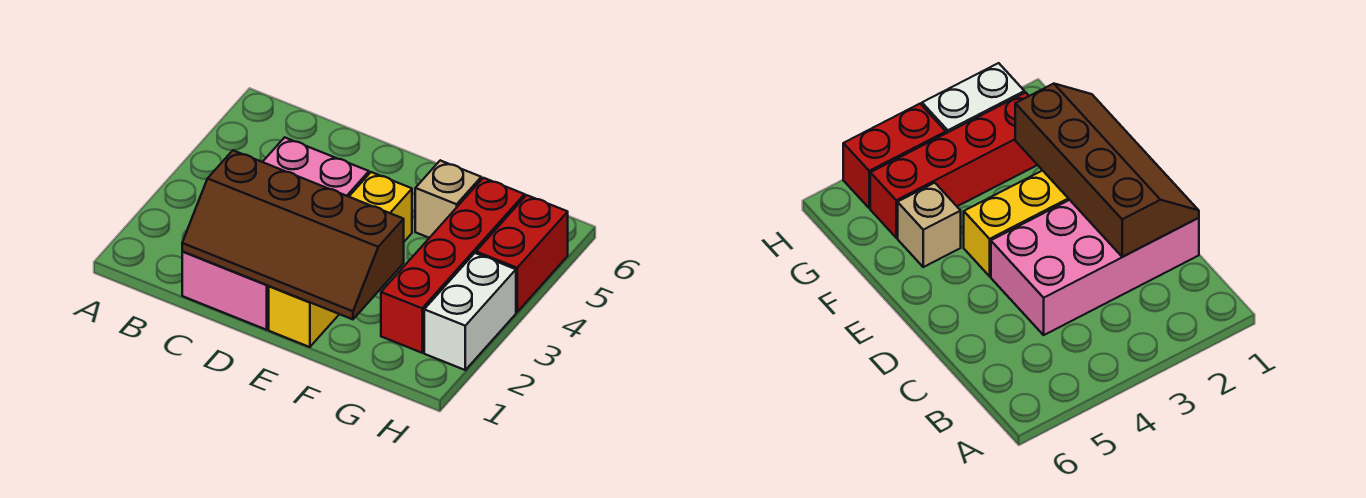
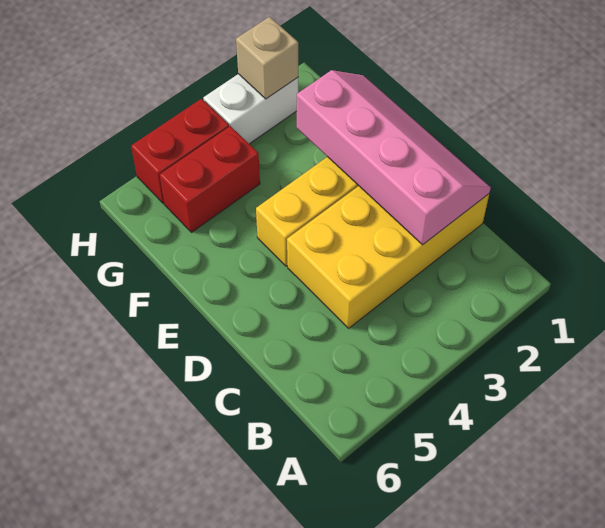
pink 2x4 brick [182,137,369,330] -> yellow 2x4 brick [287,186,489,328]
brown 2x4 slope [182,151,404,319] -> pink 2x4 slope [297,70,491,245]
tan 1x1 brick [415,160,481,238] -> tan 1x1 brick moved to [236,17,298,99]
red 1x4 brick [381,178,525,353] -> red 1x2 brick [160,126,260,232]

